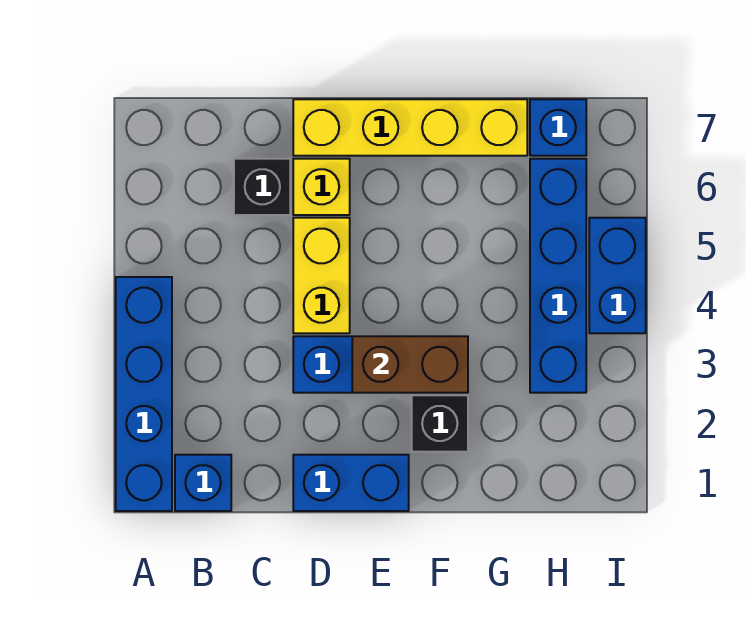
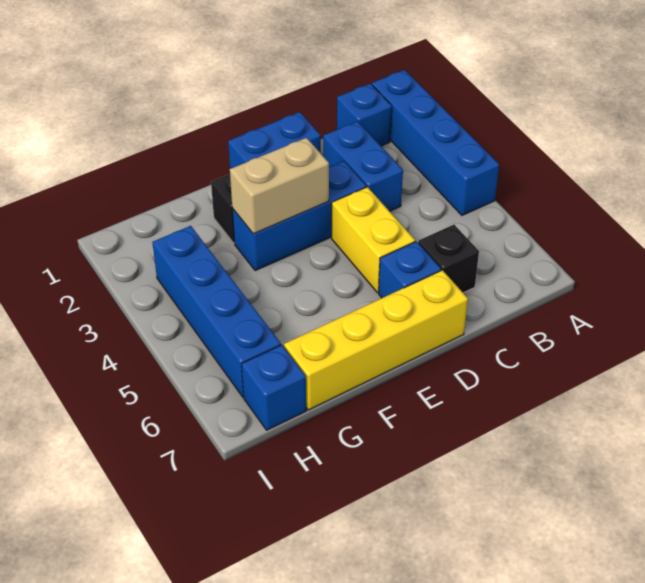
yellow 1x1 brick [293,159,350,215] -> blue 1x1 brick [379,242,441,298]
brown 1x2 brick [352,336,468,393] -> tan 1x2 brick [230,138,329,234]
blue 1x2 brick [589,218,646,333] -> blue 1x2 brick moved to [323,121,403,211]

